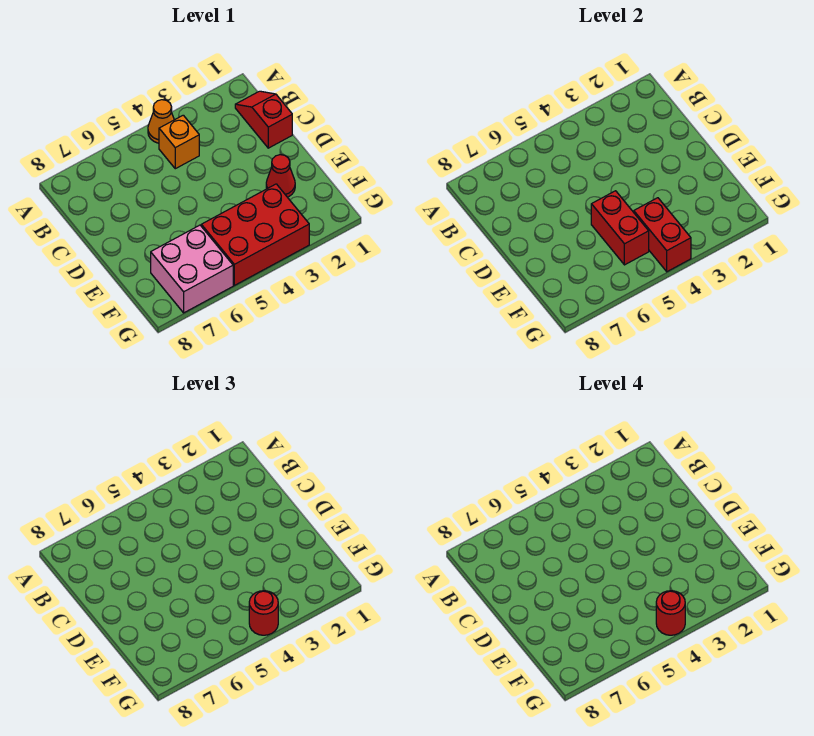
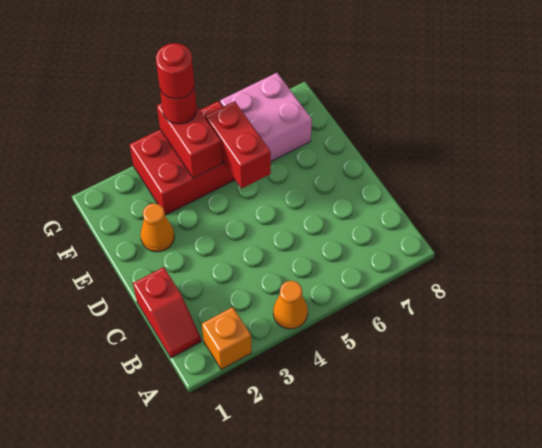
orange 1x1 brick [159,115,199,169] -> orange 1x1 brick moved to [202,307,252,370]
red 1x1 cone [266,155,295,197] -> orange 1x1 cone [141,203,174,252]

